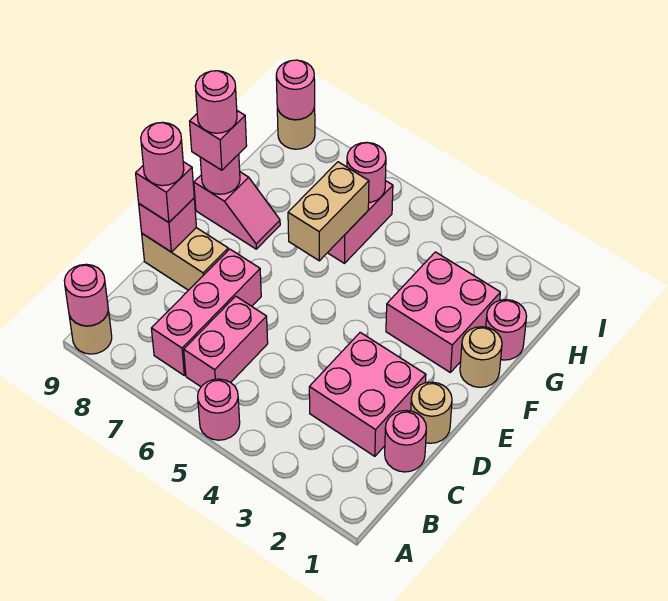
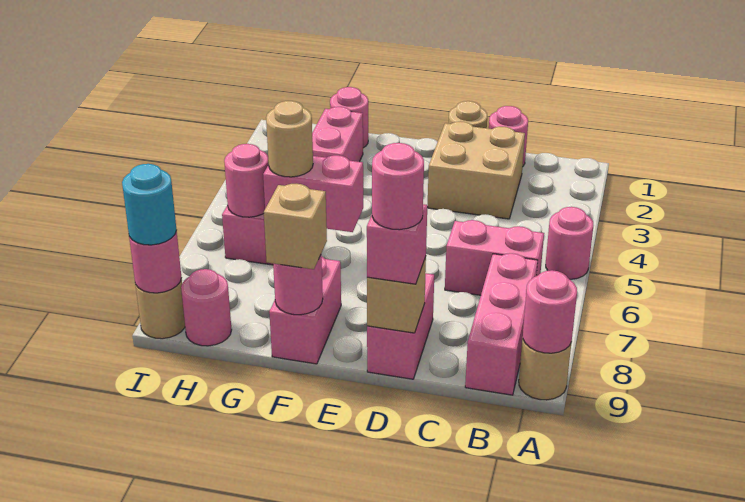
pink 1x3 brick [151,249,261,375] -> pink 1x3 brick turned to [465,253,538,395]
pink 2x2 brick [309,332,426,456] -> tan 2x2 brick [427,121,525,219]
tan 1x2 brick [142,228,228,290] -> pink 1x2 brick [367,273,434,379]
pink 1x1 brick [139,198,196,252] -> tan 1x1 brick [367,257,426,333]
tan 1x1 round brick [460,327,502,387] -> tan 1x1 round brick moved to [266,101,313,177]
pink 2x2 brick [386,252,500,373] -> pink 1x2 brick [312,107,363,162]
tan 1x2 brick [288,162,369,261] -> pink 1x2 brick [263,155,363,232]
pink 1x2 slope [194,172,280,249] -> pink 1x2 brick [269,257,341,364]
pink 1x1 brick [190,111,247,170] -> tan 1x1 brick [264,184,327,269]
pink 1x1 round brick [195,71,237,133] -> pink 1x1 round brick moved to [181,269,232,346]
none -> cyan 1x1 round brick [122,164,176,245]

